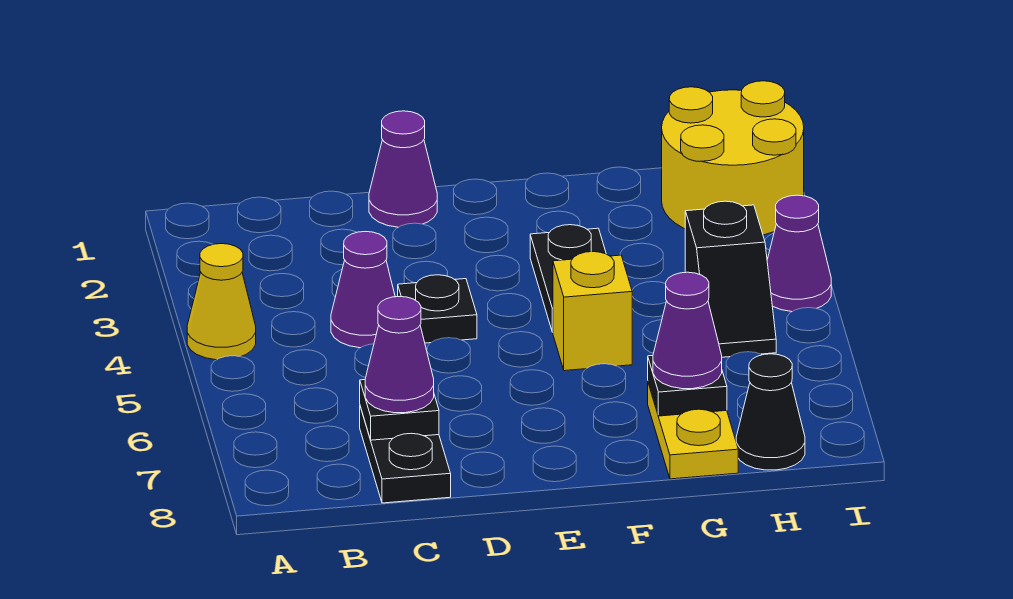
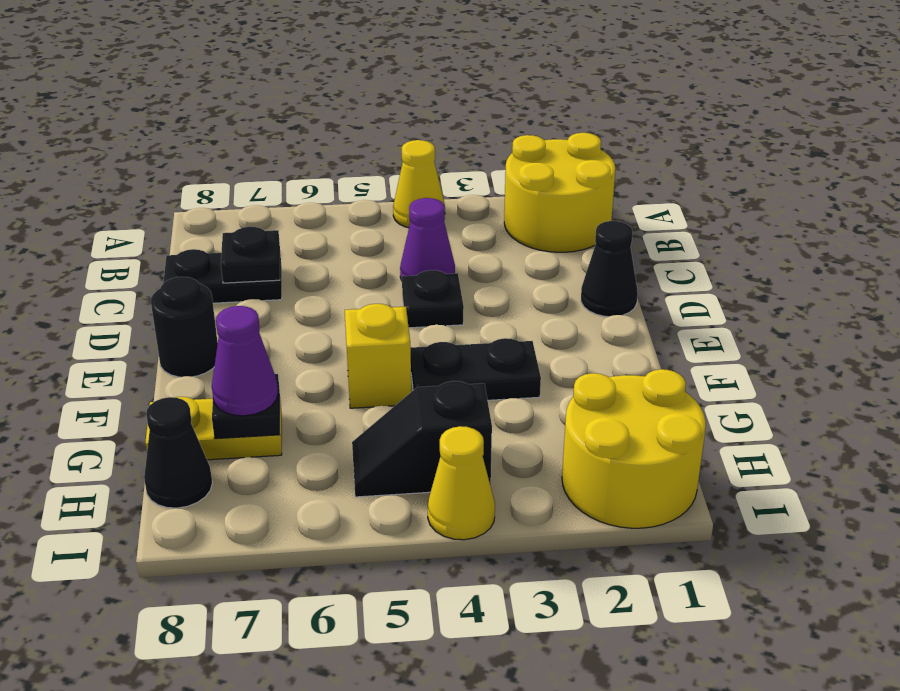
none -> yellow 2x2 round brick [504,133,616,252]
purple 1x1 cone [365,297,434,413] -> none
purple 1x1 cone [369,111,437,227] -> black 1x1 cone [581,221,638,317]
none -> black 1x1 round brick [151,277,218,377]
purple 1x1 cone [767,195,831,312] -> yellow 1x1 cone [428,426,495,540]

